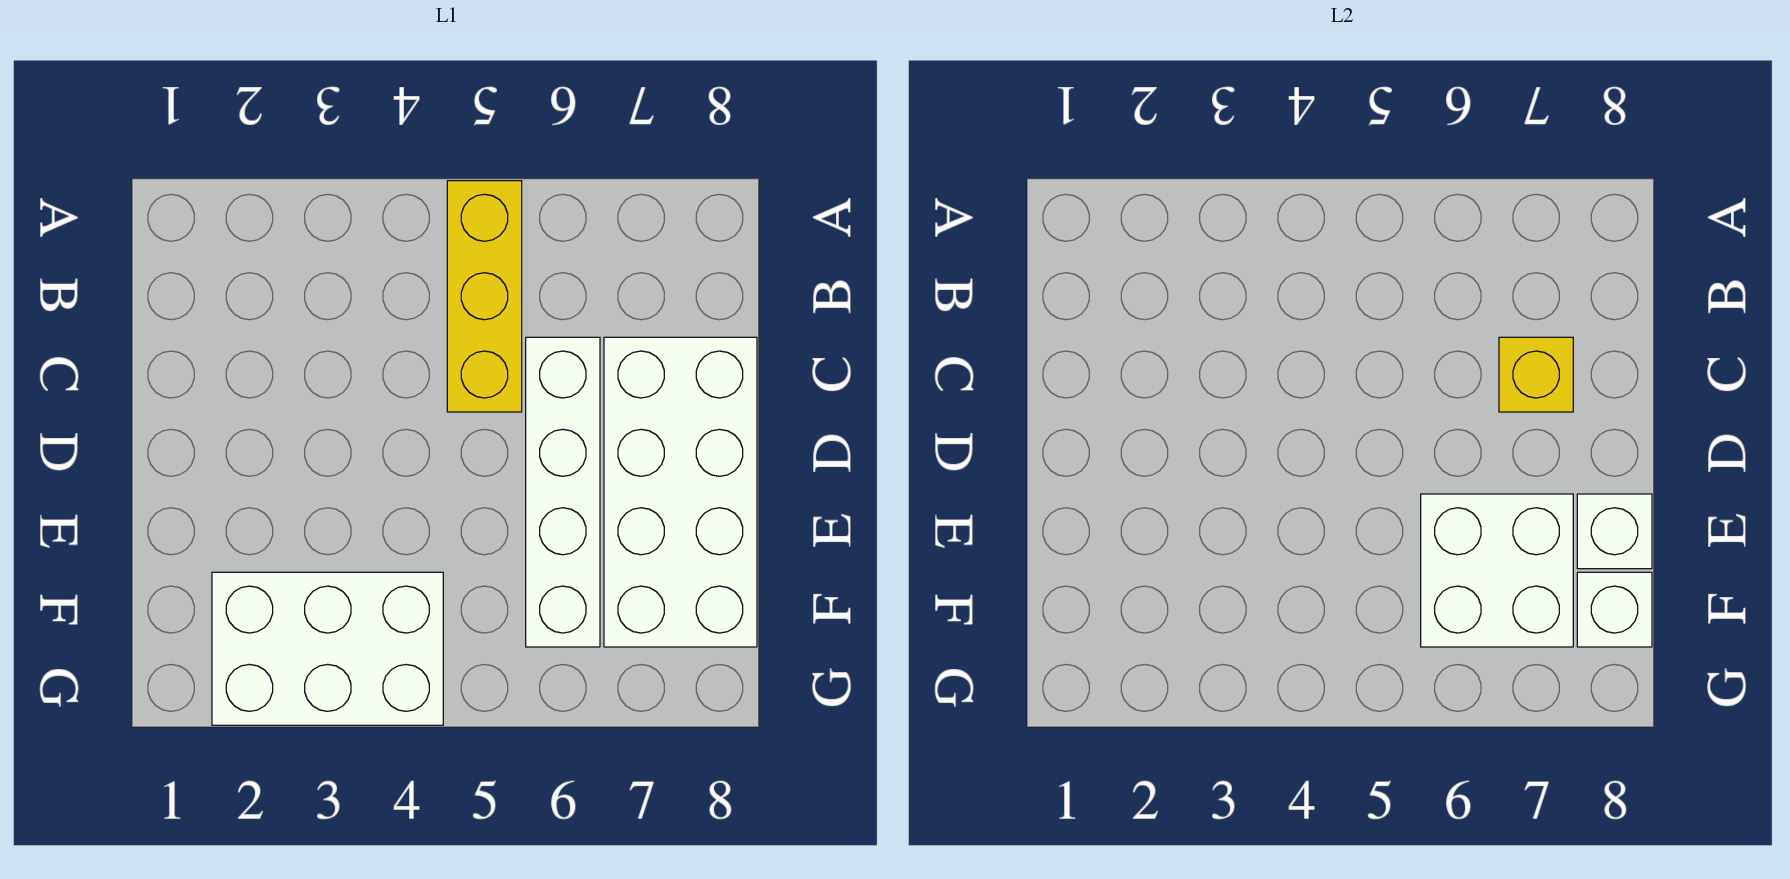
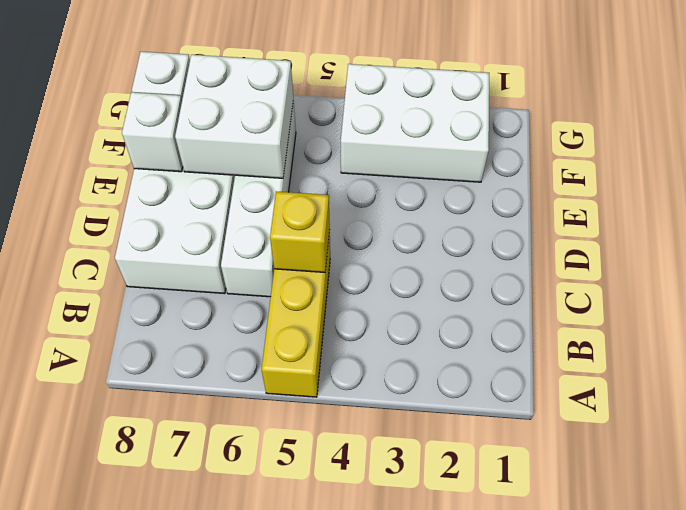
yellow 1x1 brick [1499,337,1573,412] -> yellow 1x1 brick moved to [270,191,330,272]

